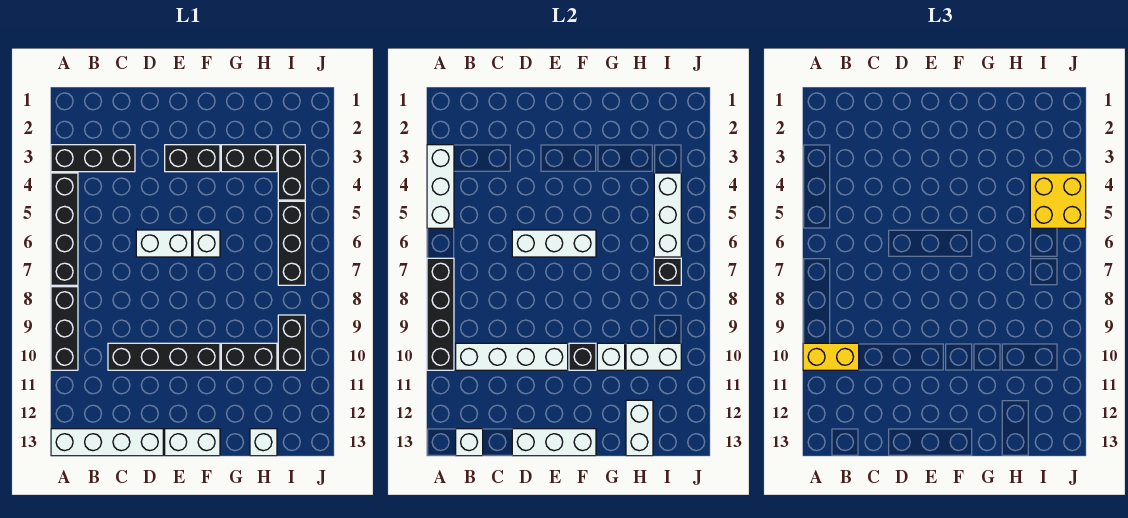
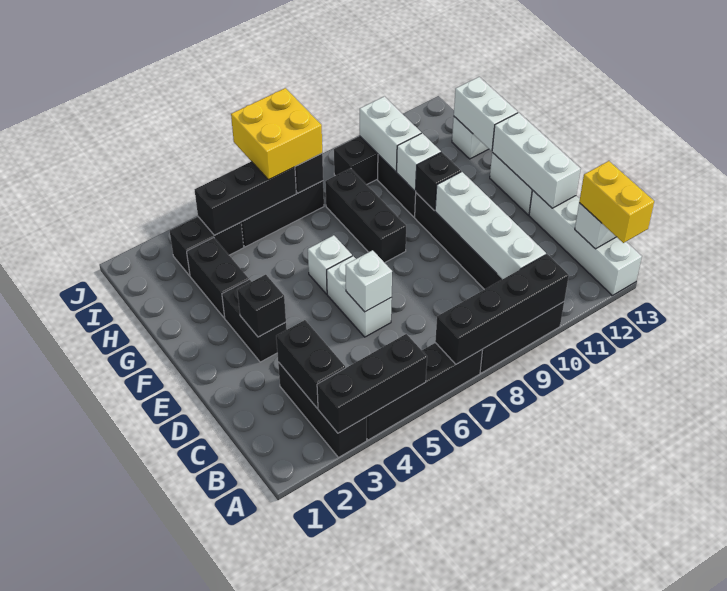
white 1x3 brick [427,145,454,228] -> black 1x3 brick [317,334,427,433]
yellow 1x2 brick [803,343,859,370] -> yellow 1x2 brick moved to [579,161,654,243]
none -> black 1x2 brick [276,320,345,408]
white 1x3 brick [512,230,596,257] -> white 1x1 brick [345,250,392,312]
none -> black 1x1 brick [237,275,286,337]
none -> black 1x3 brick [325,168,406,263]
white 1x2 brick [626,400,653,456] -> white 1x2 brick turned to [454,77,518,151]
white 1x3 brick [654,173,681,257] -> black 1x3 brick [195,161,296,235]
yellow 2x2 brick [1030,173,1086,228] -> yellow 2x2 brick moved to [231,88,322,180]

